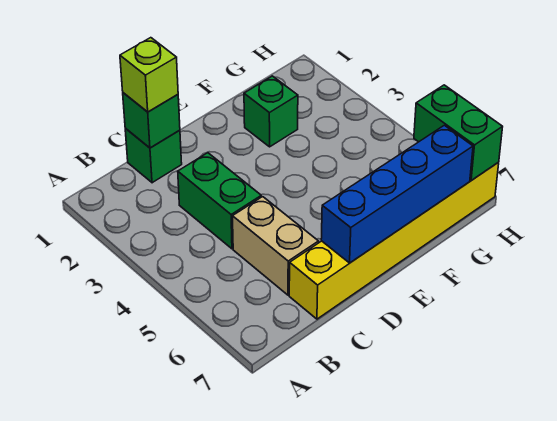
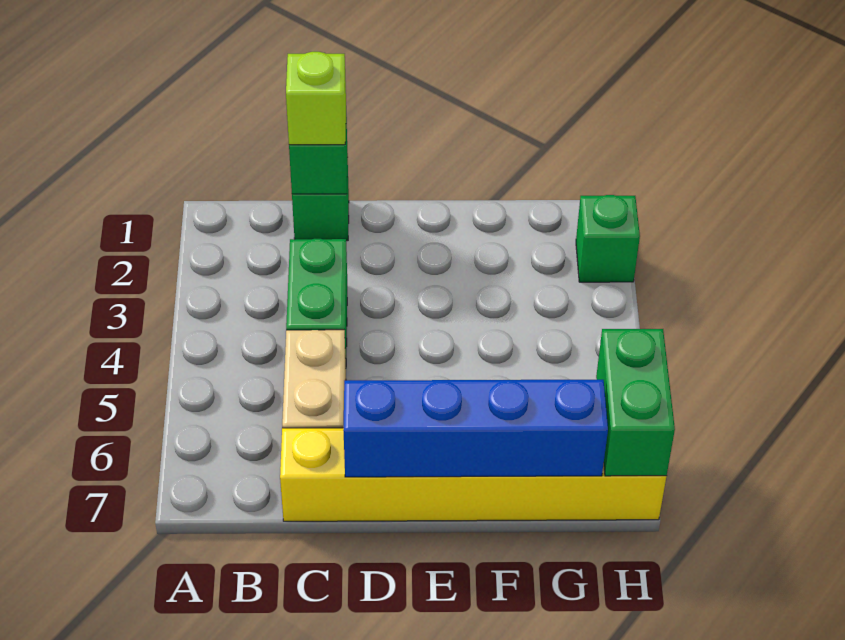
green 1x1 brick [244,76,298,147] -> green 1x1 brick moved to [576,195,640,282]

